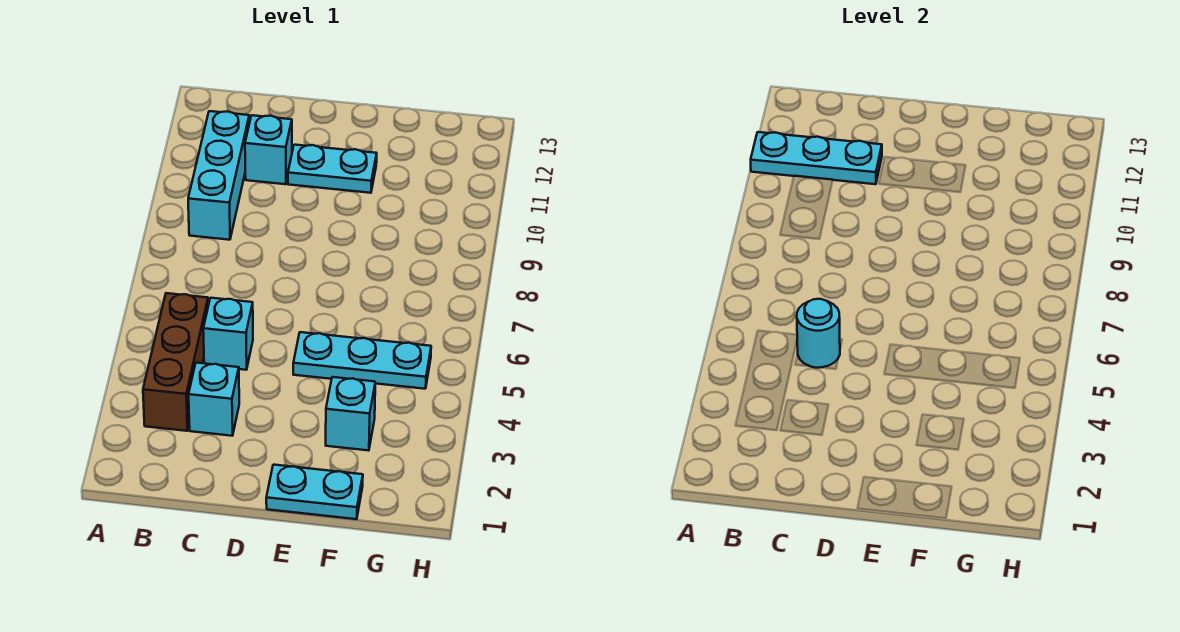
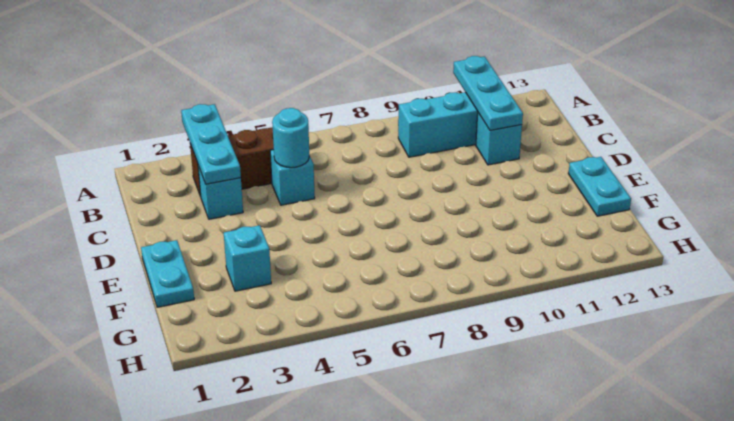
cyan 1x2 plate [288,145,377,193] -> cyan 1x2 plate moved to [568,157,631,216]
cyan 1x3 plate [293,332,431,389] -> cyan 1x3 plate moved to [181,104,241,184]

